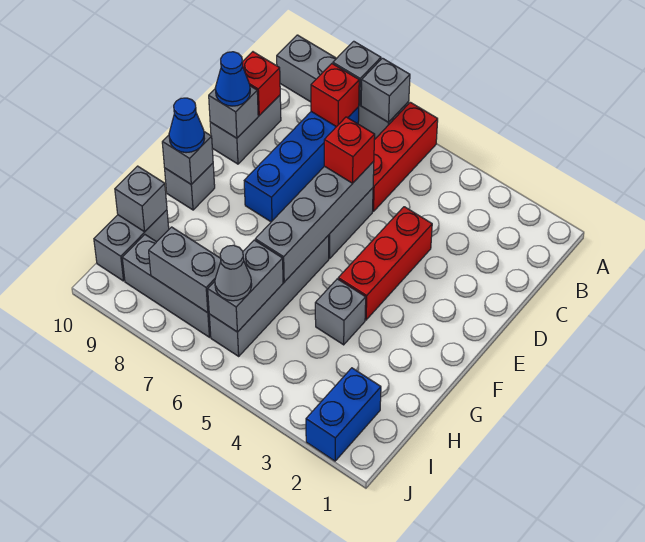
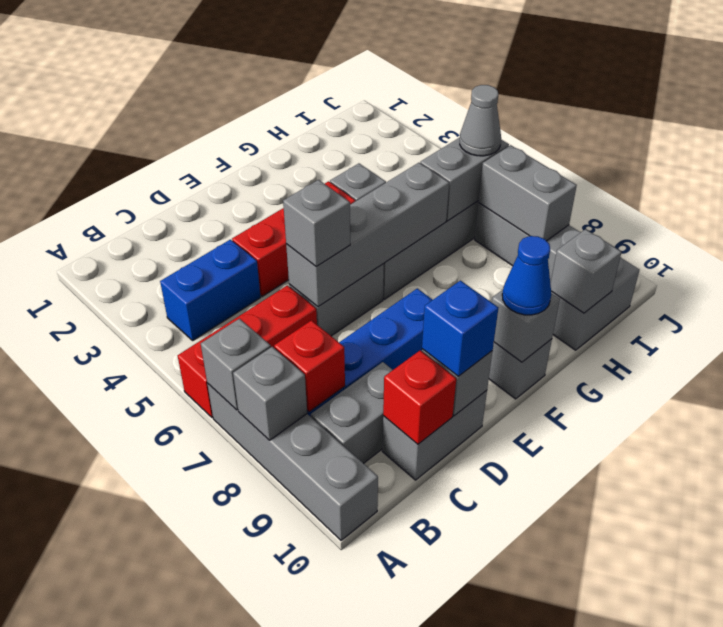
none -> grey 1x2 brick [311,362,392,464]
red 1x1 brick [324,117,375,183] -> grey 1x1 brick [283,180,350,267]
blue 1x1 cone [215,52,250,106] -> blue 1x1 brick [422,281,498,376]
blue 1x2 brick [306,368,381,461] -> blue 1x2 brick moved to [160,240,261,340]

